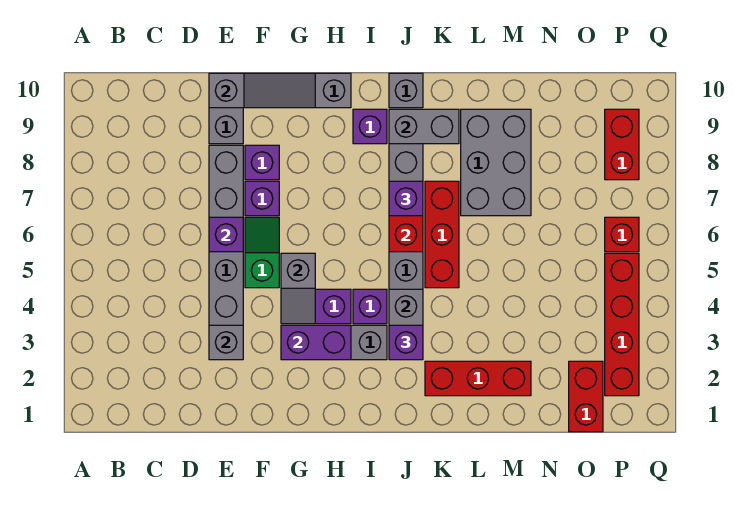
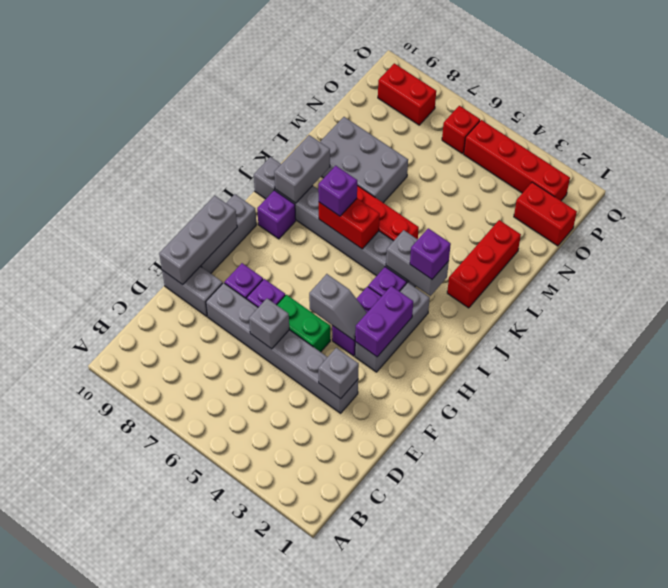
purple 1x1 brick [209,217,243,252] -> grey 1x1 brick [249,299,289,349]
grey 1x3 slope [209,73,315,108] -> grey 1x3 brick [159,196,237,285]
green 1x2 slope [245,217,279,288] -> green 1x2 brick [277,295,330,352]

